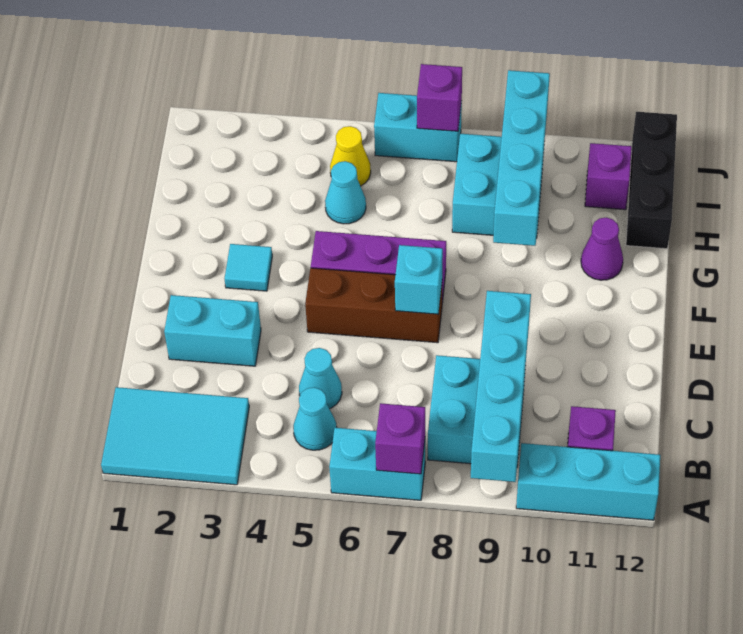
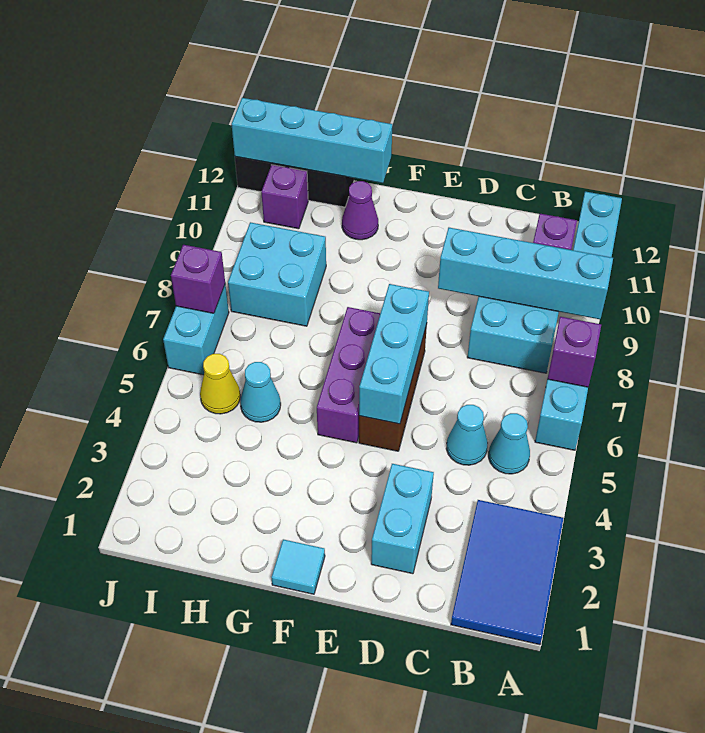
cyan 2x3 tile [101,387,249,485] -> blue 2x3 tile [451,500,564,645]
cyan 1x1 brick [395,245,443,314] -> cyan 1x3 brick [359,284,429,424]
cyan 1x1 tile [225,244,272,291] -> cyan 1x1 tile moved to [271,539,325,594]
cyan 1x4 brick [493,70,550,246] -> cyan 1x4 brick moved to [231,98,392,183]

